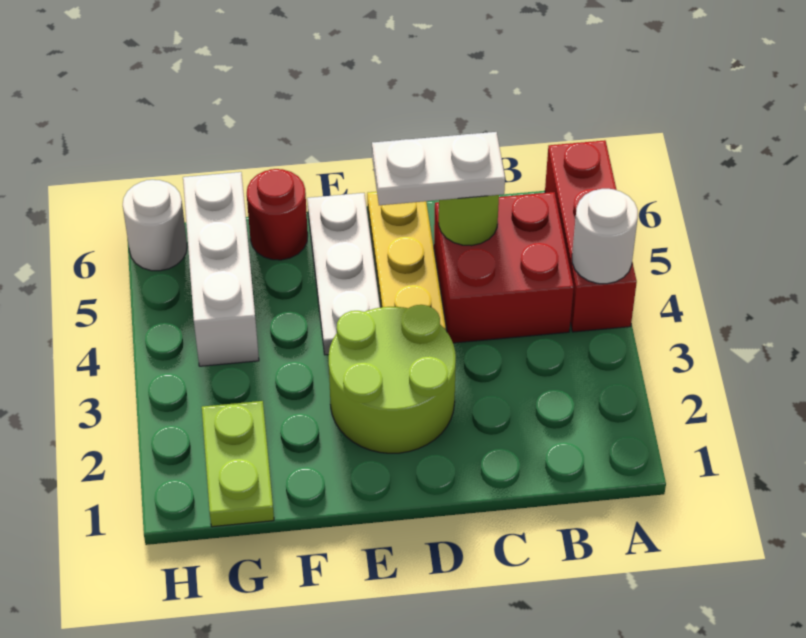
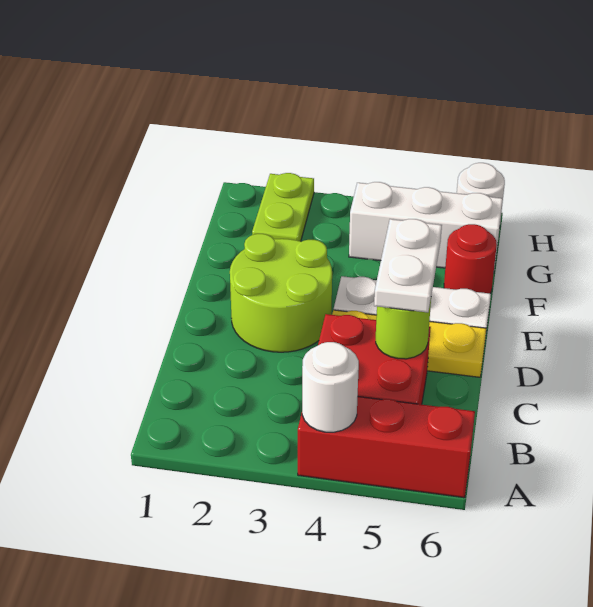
lime 1x2 plate [202,401,274,527] -> lime 1x2 plate turned to [252,173,314,241]

